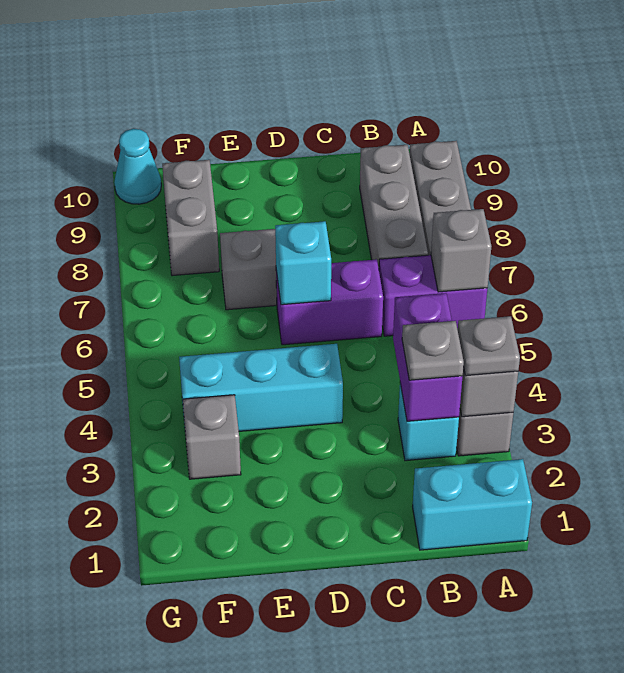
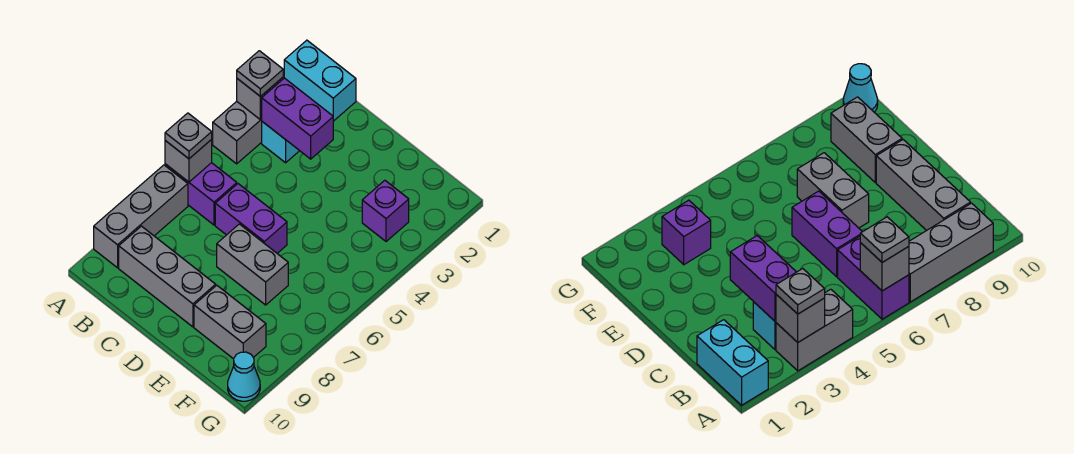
purple 1x2 brick [393,293,463,421] -> purple 1x2 brick turned to [262,78,333,159]
grey 1x1 plate [402,321,464,380] -> grey 1x1 plate moved to [165,113,212,159]
grey 1x3 brick [360,145,428,268] -> grey 1x3 brick turned to [119,226,216,327]
cyan 1x3 brick [179,344,343,431] -> none
cyan 1x1 brick [275,221,331,305] -> none
grey 1x1 brick [183,395,241,479] -> purple 1x1 brick [362,180,409,242]
grey 1x2 brick [162,160,219,276] -> grey 1x2 brick turned to [194,285,266,359]

